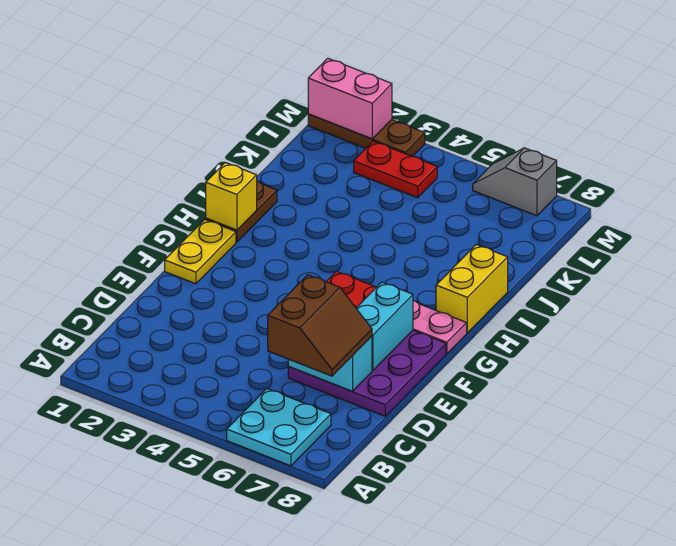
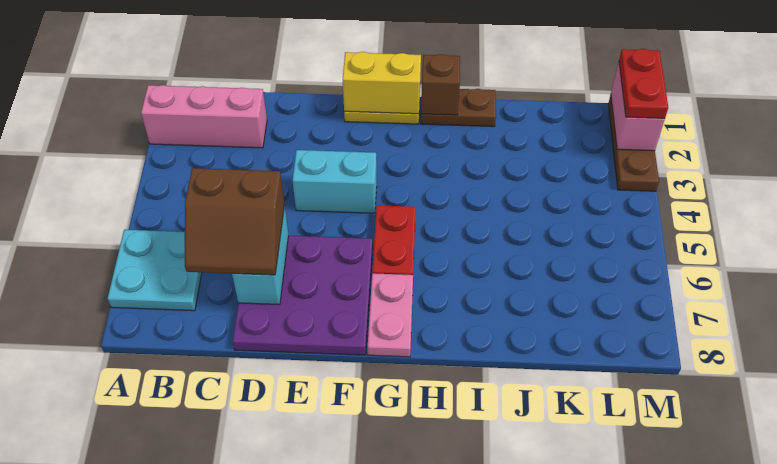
none -> pink 1x3 brick [141,85,267,148]
cyan 1x2 brick [356,282,413,370] -> cyan 1x2 brick moved to [293,150,377,213]
yellow 1x1 brick [206,163,257,230] -> brown 1x1 brick [421,54,460,115]
yellow 1x2 brick [436,245,508,333] -> yellow 1x2 brick moved to [343,52,421,114]
red 1x2 plate [354,141,437,198] -> red 1x2 plate moved to [619,49,668,118]
grey 1x2 slope [473,148,557,216] -> none

